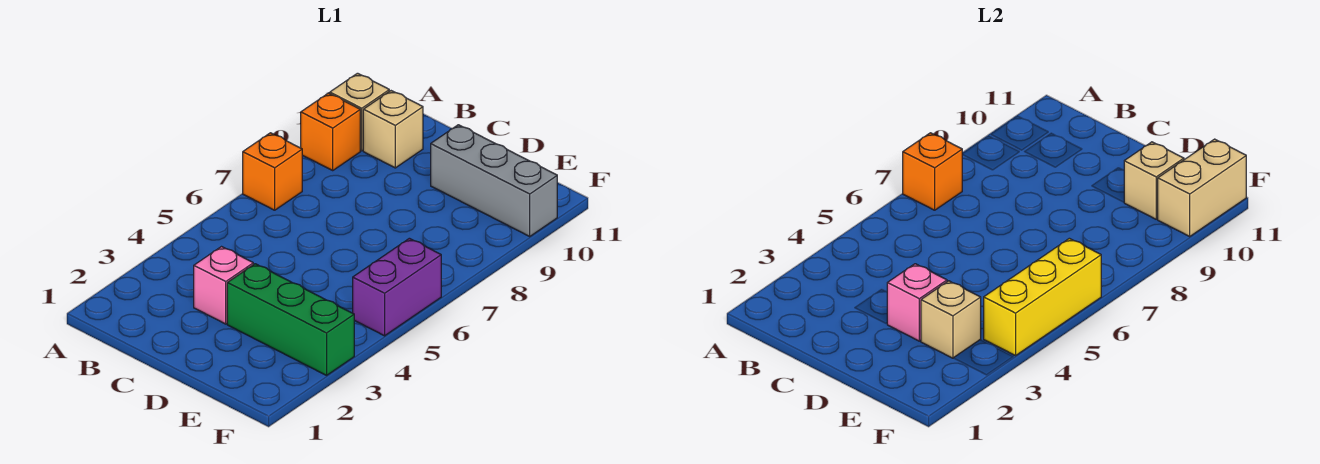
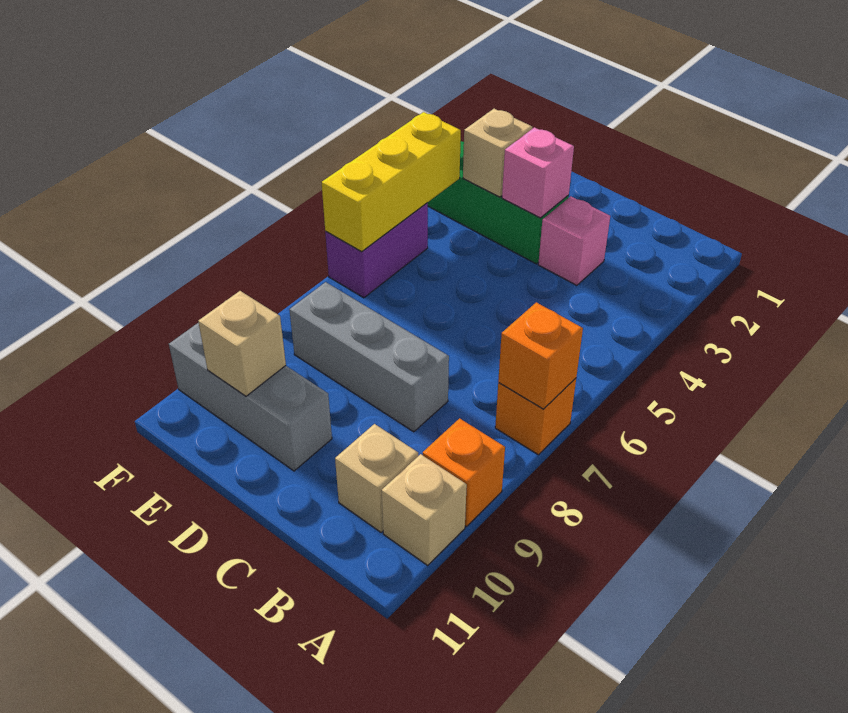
none -> grey 1x3 brick [289,282,449,432]
tan 1x2 brick [1157,139,1246,236] -> none

